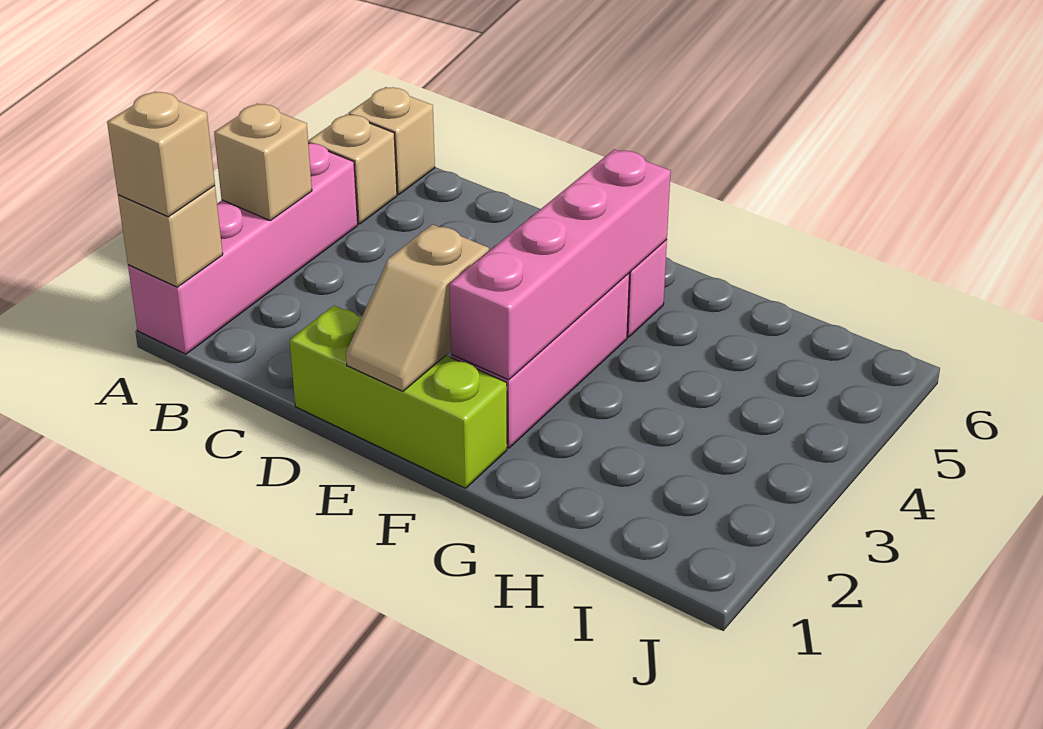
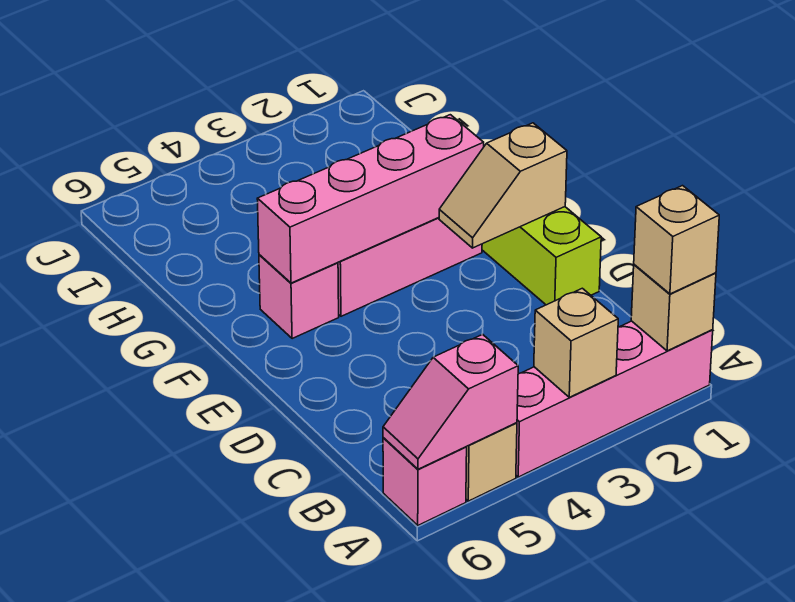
none -> pink 1x2 slope [383,334,518,469]
tan 1x1 brick [348,87,435,195] -> pink 1x1 brick [383,438,467,525]
tan 1x2 slope [346,224,489,391] -> tan 1x2 slope turned to [439,123,567,248]

